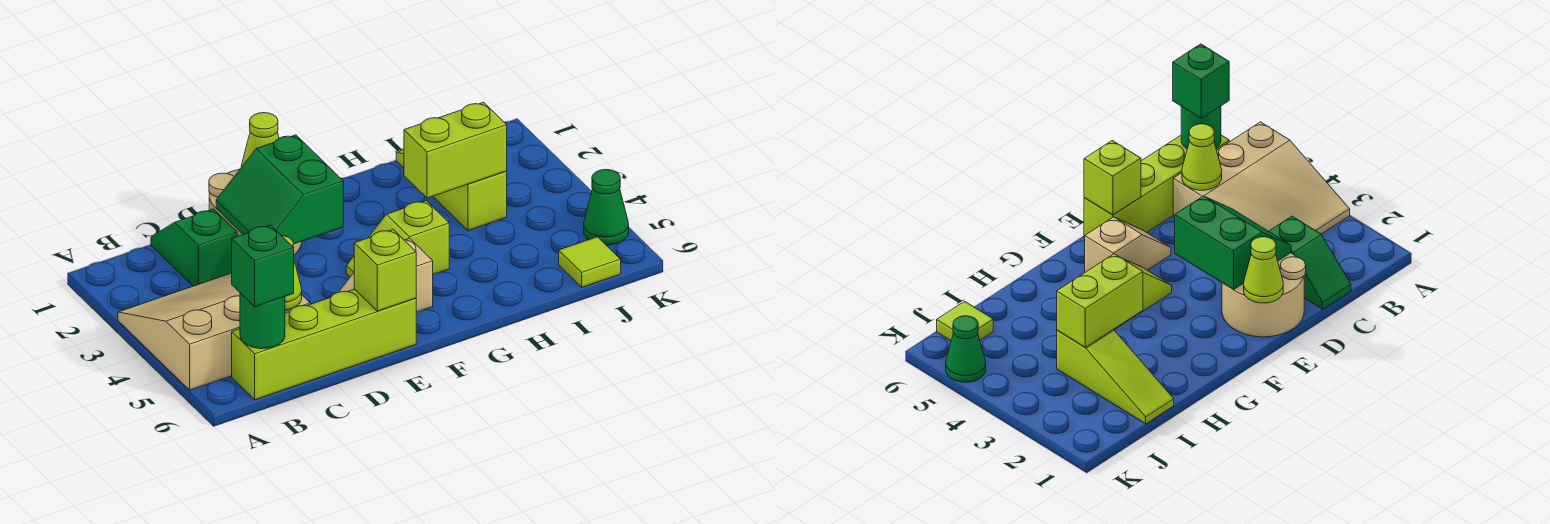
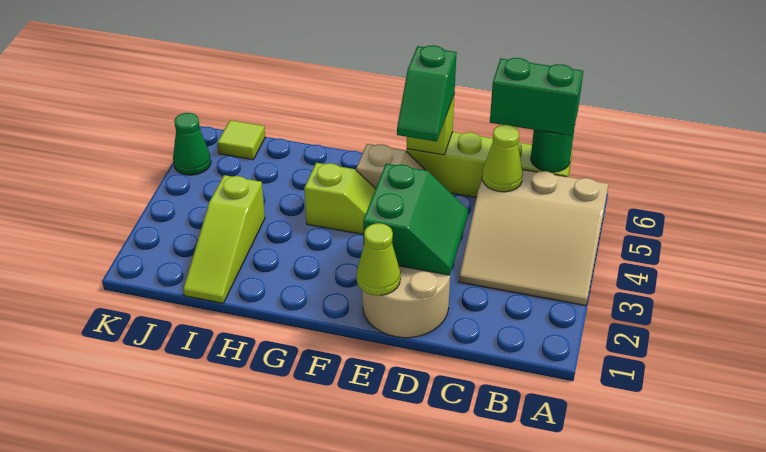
green 1x1 brick [232,225,294,307] -> green 1x2 brick [490,58,583,136]
green 1x2 slope [151,209,237,286] -> green 1x2 slope moved to [397,45,457,142]
lime 1x2 brick [404,102,507,198] -> none

